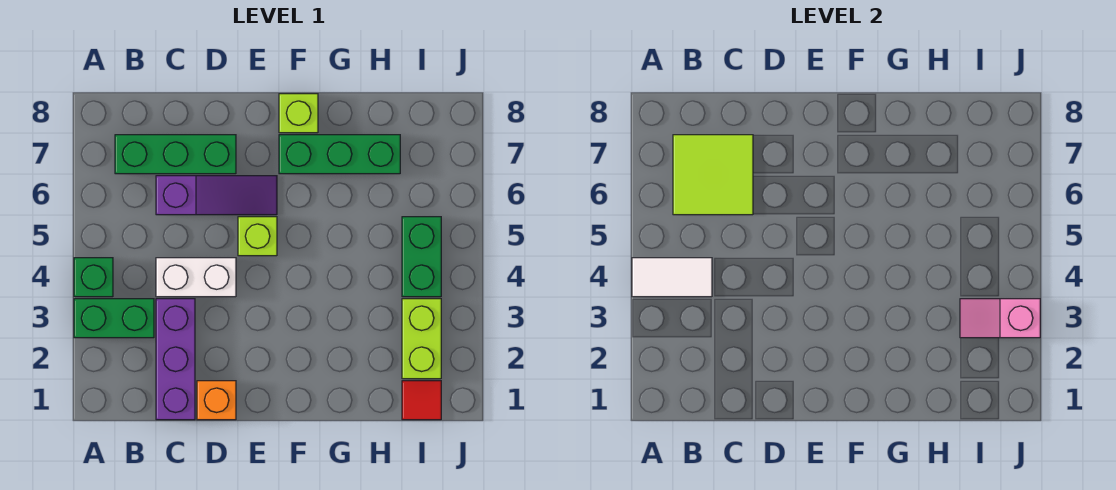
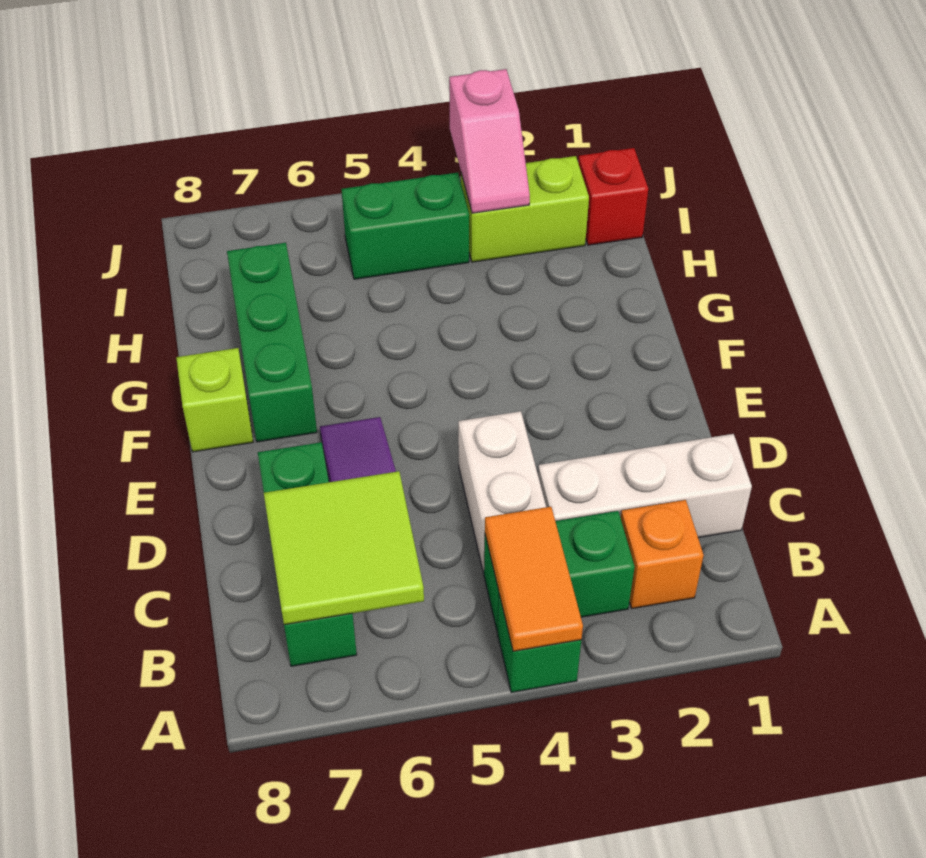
green 1x2 brick [74,299,154,338] -> green 1x2 brick turned to [484,511,635,631]
white 1x2 tile [632,258,712,297] -> orange 1x2 tile [485,507,583,651]
purple 1x3 brick [156,299,195,420] -> white 1x3 brick [538,434,752,538]
orange 1x1 brick [197,381,236,420] -> orange 1x1 brick moved to [621,500,704,609]
lime 1x1 brick [238,217,277,256] -> none
red 1x1 tile [402,381,441,420] -> red 1x1 brick [578,148,648,245]

